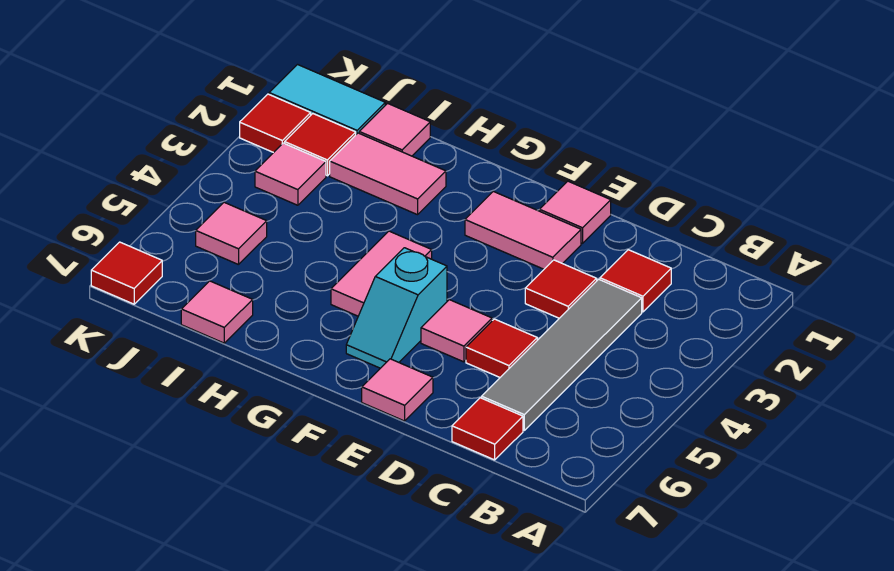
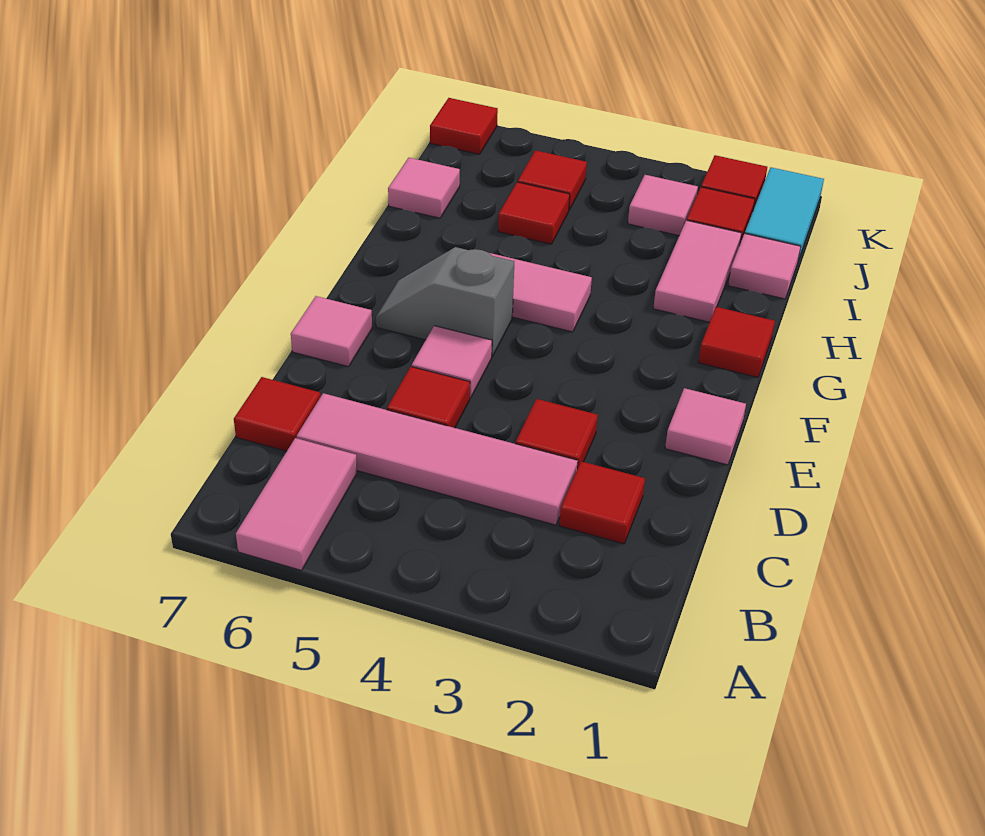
grey 1x4 tile [482,279,642,430] -> pink 1x4 tile [297,393,578,525]
pink 1x2 tile [465,191,581,269] -> pink 1x2 tile moved to [236,438,357,570]
cyan 1x2 slope [346,248,447,368] -> grey 1x2 slope [376,247,515,356]
none -> red 1x1 tile [698,307,775,377]
none -> red 1x1 tile [498,182,570,244]
pink 1x1 tile [196,202,267,265] -> red 1x1 tile [518,150,587,210]

